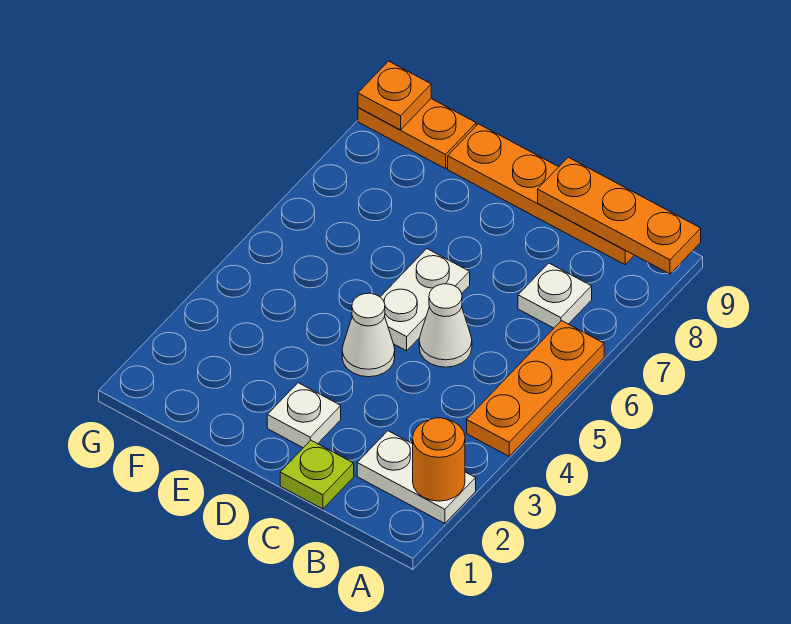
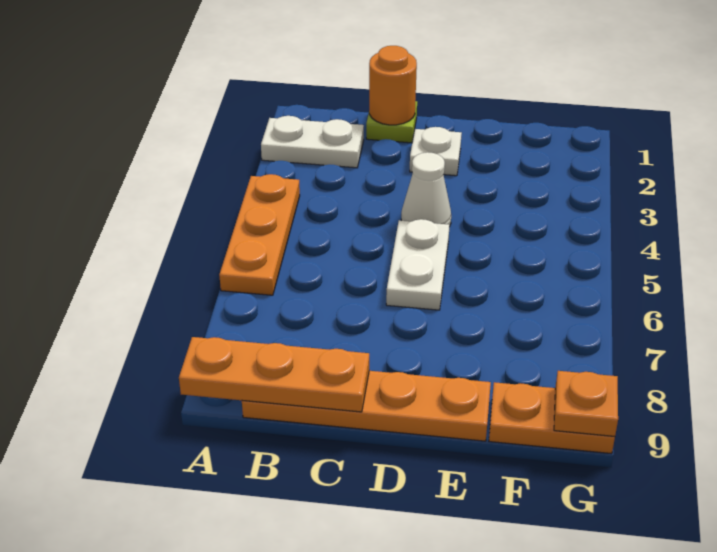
orange 1x1 round brick [413,418,465,501] -> orange 1x1 round brick moved to [369,46,417,125]
white 1x1 plate [518,263,592,328] -> none
white 1x1 cone [419,284,472,367] -> none

